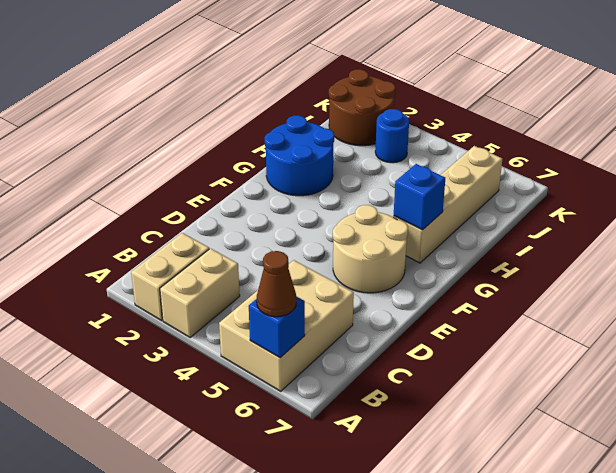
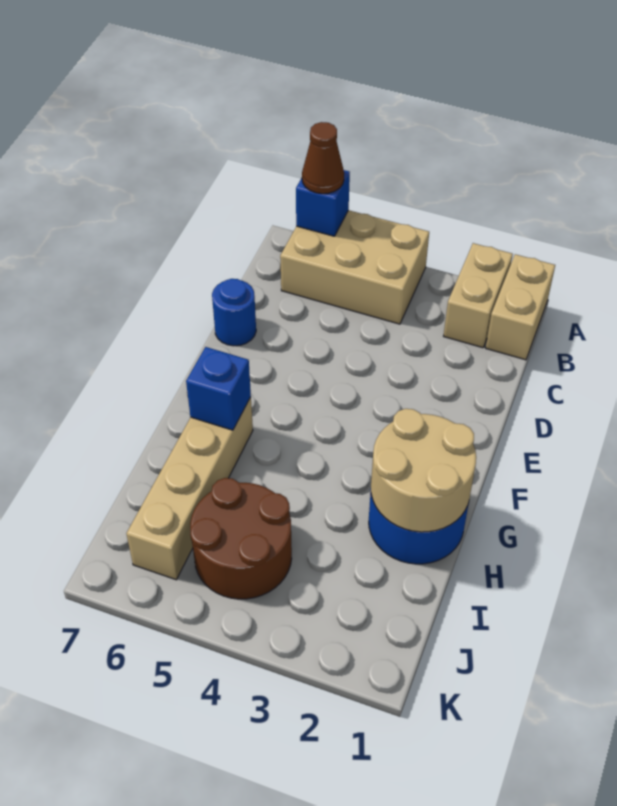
tan 1x2 brick [160,248,240,337] -> tan 1x2 brick moved to [486,254,555,360]
tan 2x3 brick [219,260,354,391] -> tan 2x3 brick turned to [280,210,429,324]
tan 2x2 round brick [333,205,408,293] -> tan 2x2 round brick moved to [371,409,476,532]
brown 2x2 round brick [329,69,396,146] -> brown 2x2 round brick moved to [190,478,292,599]
blue 1x1 round brick [375,109,409,163] -> blue 1x1 round brick moved to [212,279,256,346]

